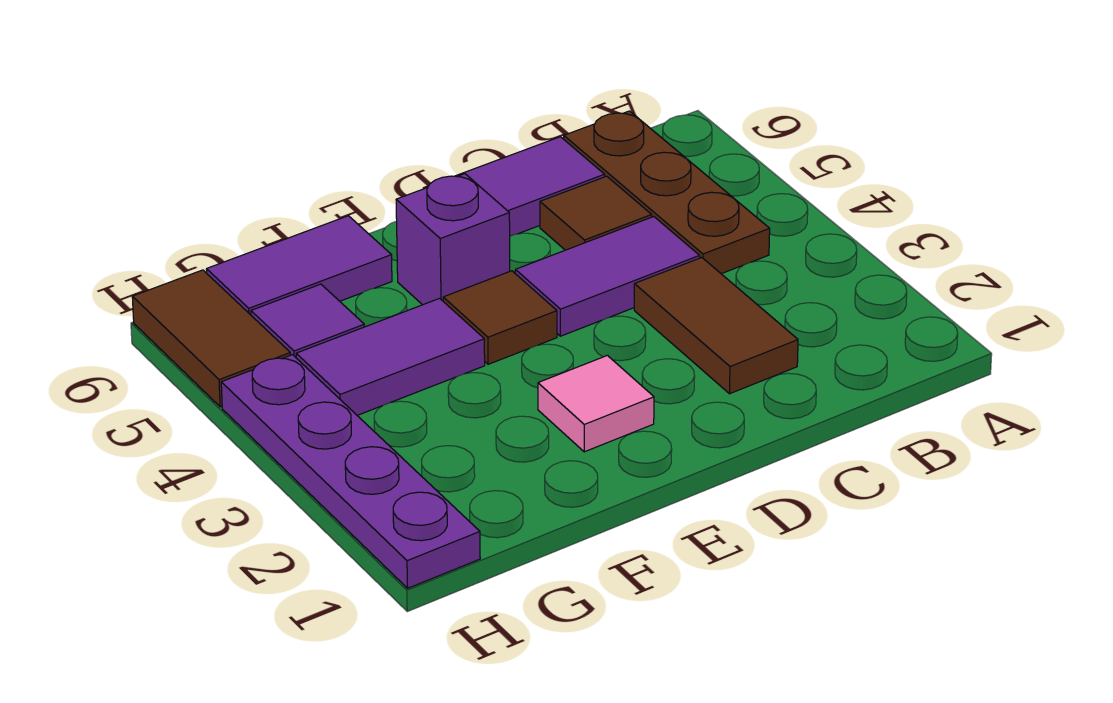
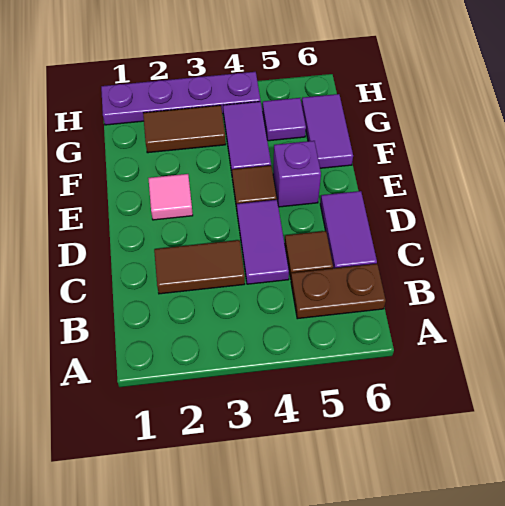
brown 1x3 plate [564,111,770,274] -> brown 1x2 plate [291,264,386,319]
brown 1x2 tile [132,270,290,407] -> brown 1x2 tile moved to [143,105,226,153]

